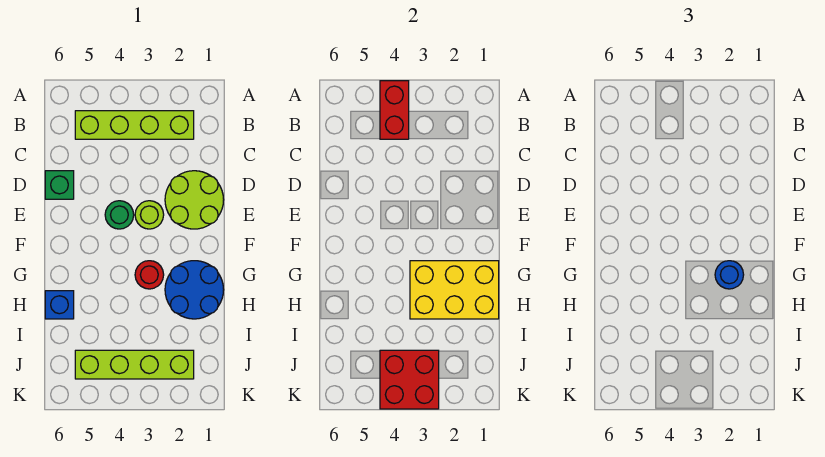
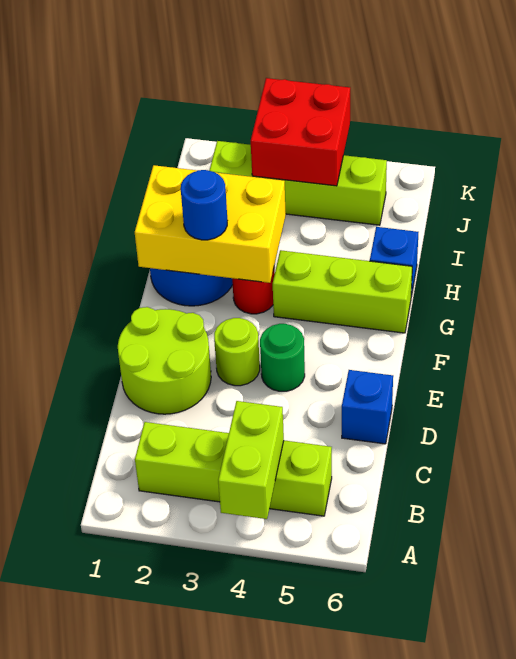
red 1x2 brick [380,81,409,139] -> lime 1x2 brick [218,401,284,519]
green 1x1 brick [45,171,74,199] -> blue 1x1 brick [342,370,393,444]
none -> lime 1x3 brick [273,250,412,333]

